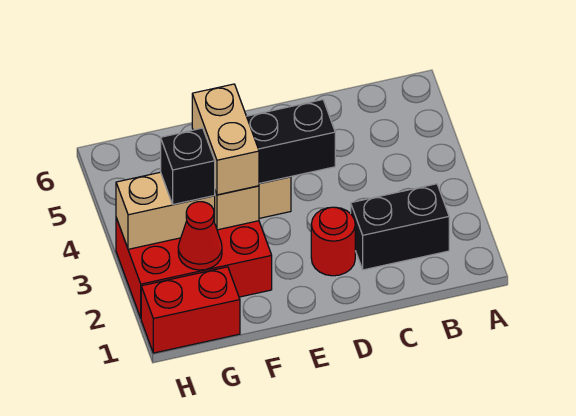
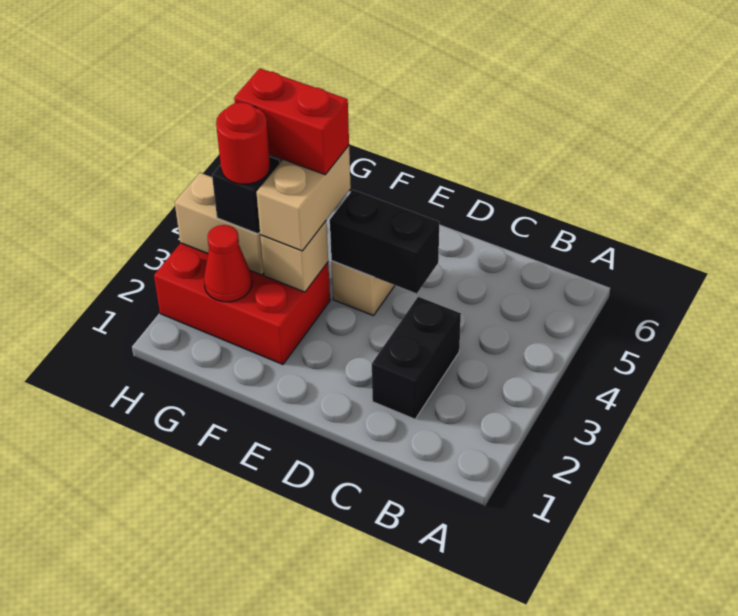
black 1x2 brick [351,184,449,270] -> black 1x2 brick turned to [372,297,461,419]
red 1x1 round brick [311,207,355,276] -> red 1x1 round brick moved to [216,102,270,184]
red 1x2 brick [141,267,240,353] -> red 1x2 brick moved to [234,68,349,175]

